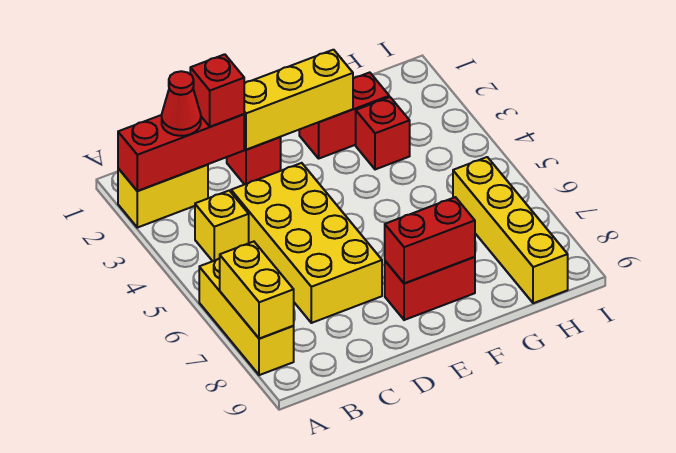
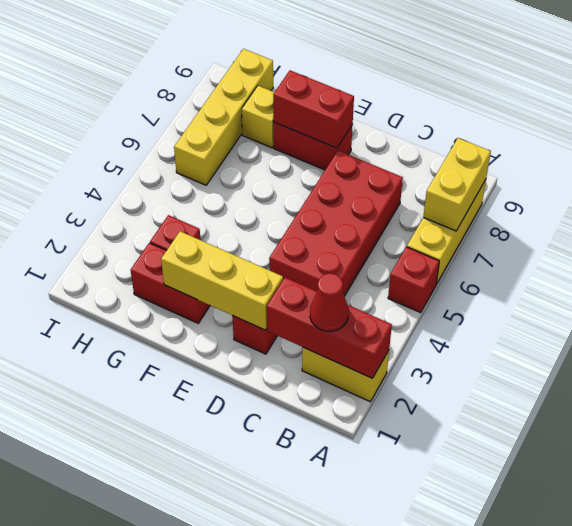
yellow 1x1 brick [195,191,249,261] -> yellow 1x1 brick moved to [242,86,274,148]
red 1x1 brick [190,54,244,127] -> red 1x1 brick moved to [388,247,439,313]
yellow 2x4 brick [231,163,382,323] -> red 2x4 brick [269,151,403,296]

